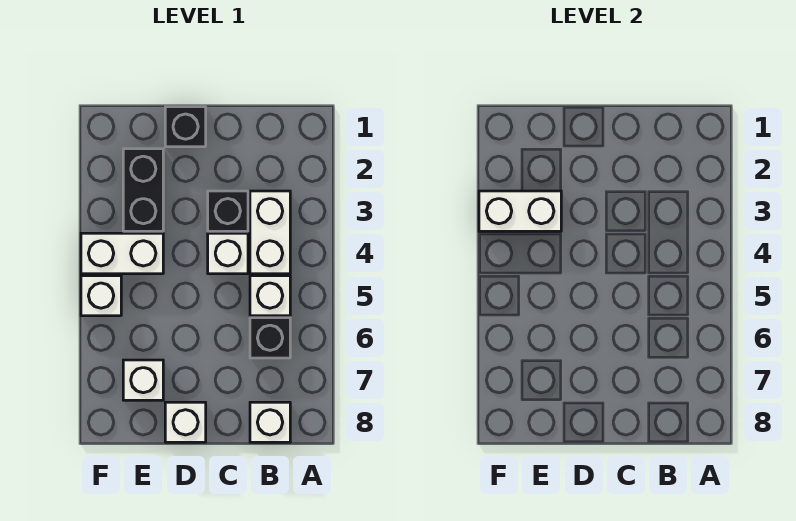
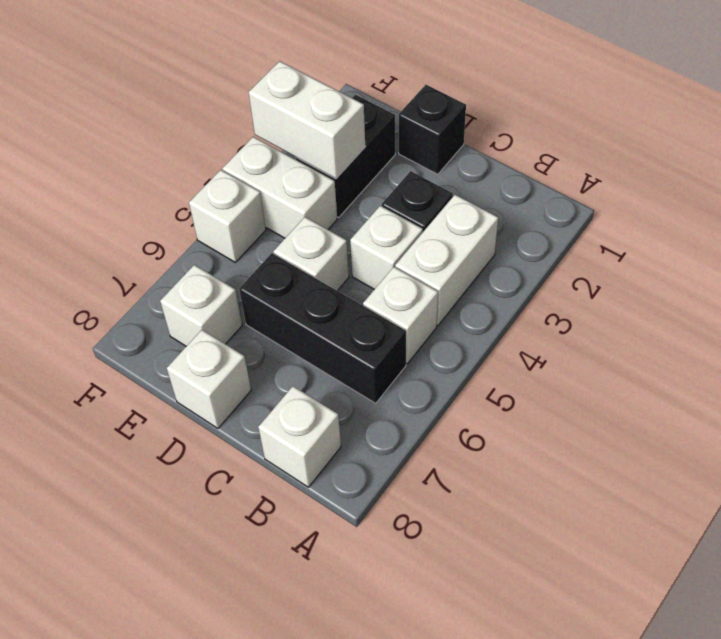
black 1x1 brick [250,318,290,358] -> black 1x3 brick [239,253,406,403]
none -> white 1x1 brick [273,217,349,291]

